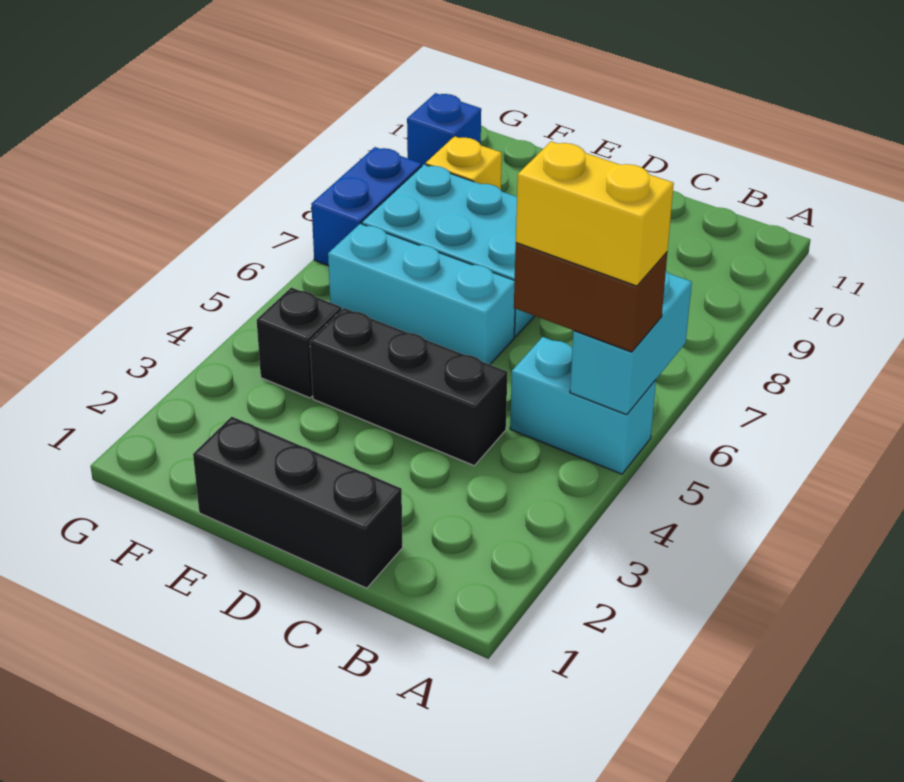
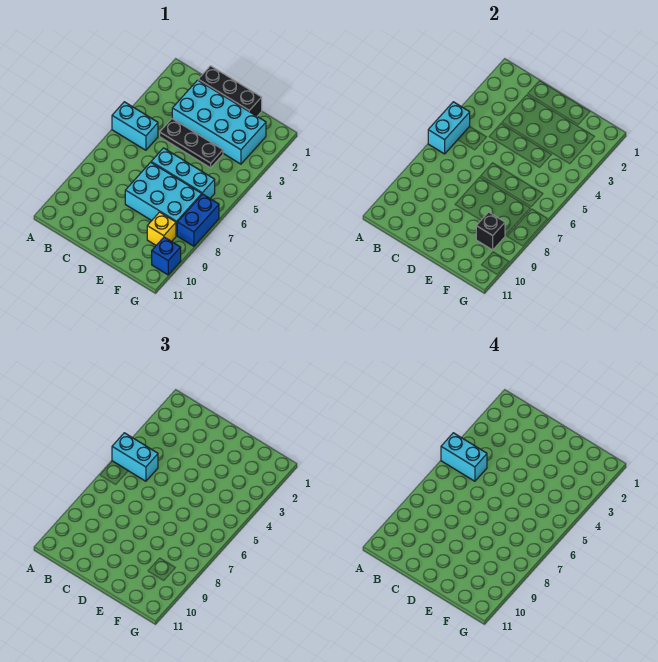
brown 1x2 brick [514,243,667,352] -> cyan 1x2 brick [112,433,158,481]
yellow 1x2 brick [516,142,674,286] -> cyan 1x2 brick [441,433,487,481]
none -> cyan 2x4 brick [172,80,266,164]
black 1x3 brick [310,308,507,465] -> black 1x3 plate [160,119,223,168]
black 1x1 brick [257,287,342,398] -> black 1x1 brick moved to [476,212,505,250]

